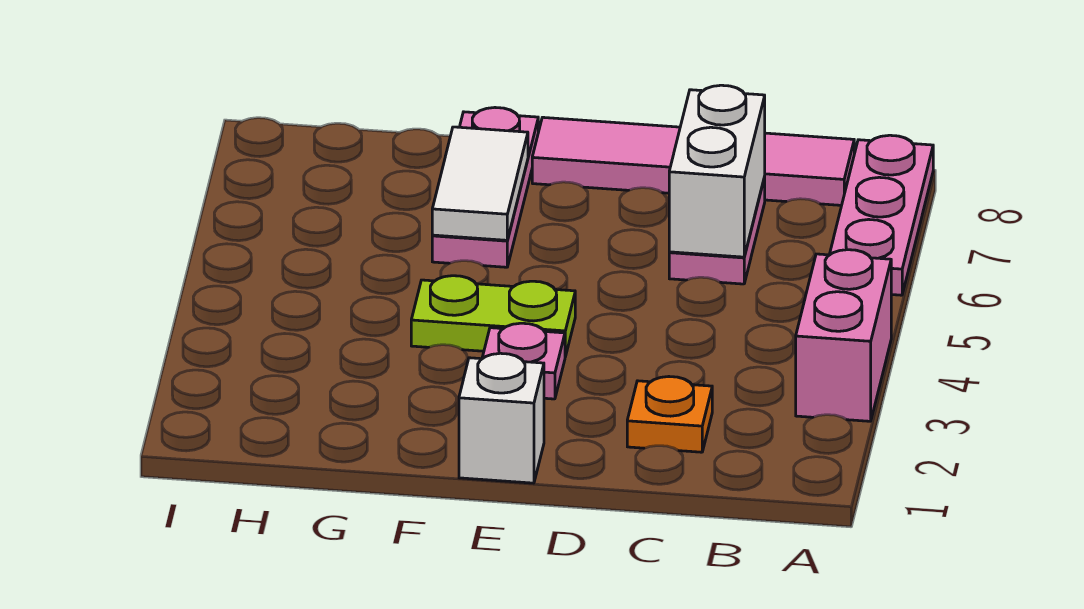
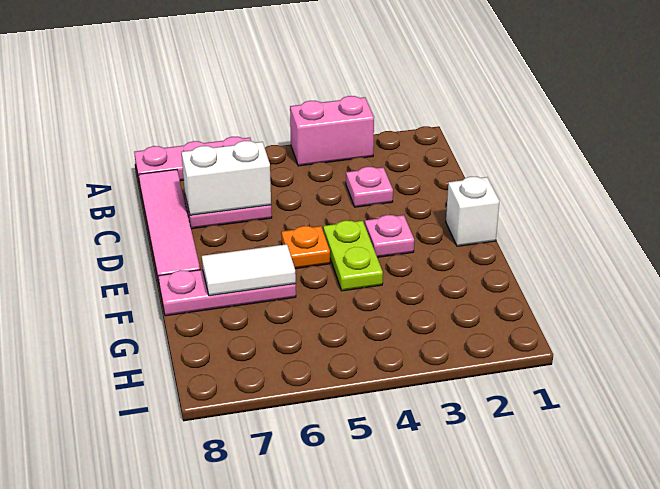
orange 1x1 plate [627,377,712,452] -> orange 1x1 plate moved to [281,226,330,269]
none -> pink 1x1 plate [346,167,393,207]

